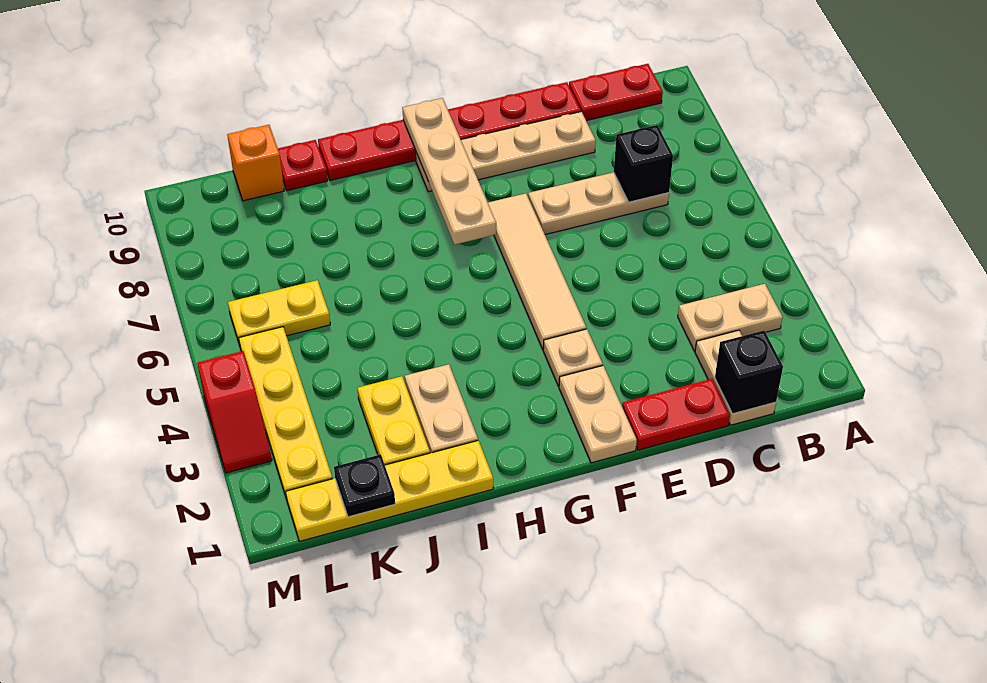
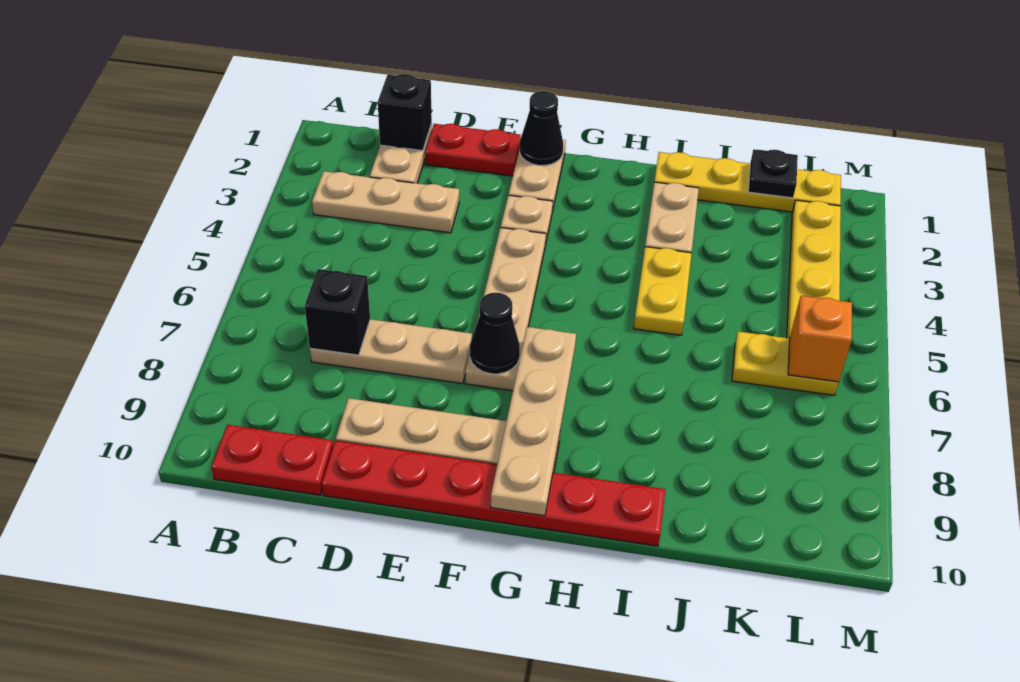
tan 1x2 plate [678,284,783,351] -> tan 1x3 plate [312,171,459,233]
none -> black 1x1 cone [520,91,563,165]
tan 1x4 tile [488,193,586,349] -> tan 1x4 plate [465,228,546,391]
none -> black 1x1 cone [470,293,520,374]
yellow 1x2 plate [357,376,430,465] -> yellow 1x2 plate moved to [634,247,692,335]
red 1x1 plate [278,140,328,190] -> none
orange 1x1 brick [227,125,284,201] -> orange 1x1 brick moved to [788,296,852,382]
red 1x2 slope [197,351,272,473] -> none

